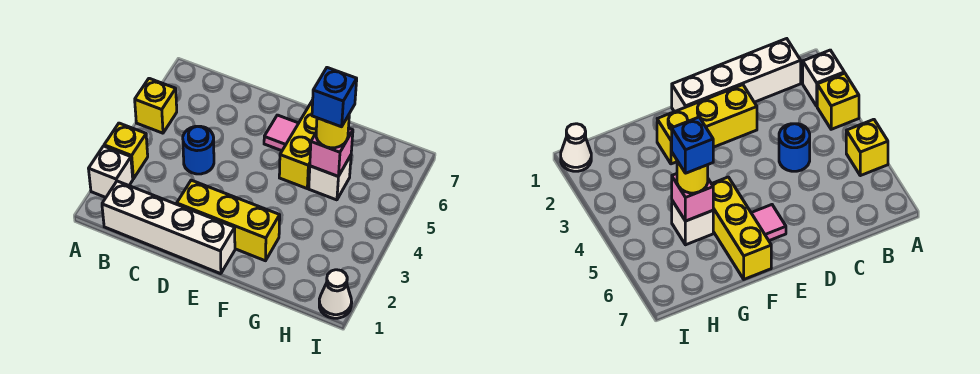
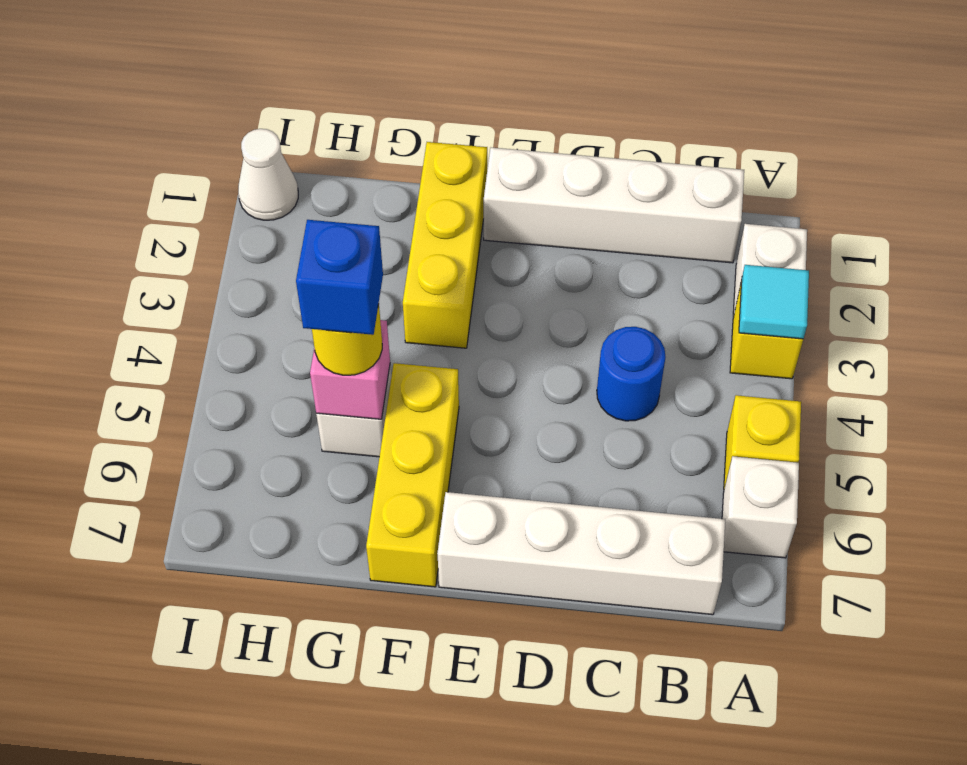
none -> cyan 1x1 tile [739,265,809,339]
none -> white 1x1 brick [722,456,799,558]
none -> white 1x4 brick [437,492,725,615]
yellow 1x3 brick [177,180,280,261] -> yellow 1x3 brick turned to [403,142,487,348]
pink 1x1 tile [264,115,299,151] -> none

